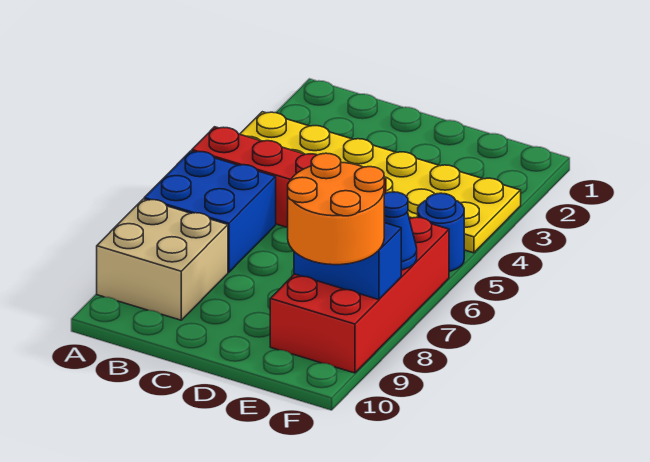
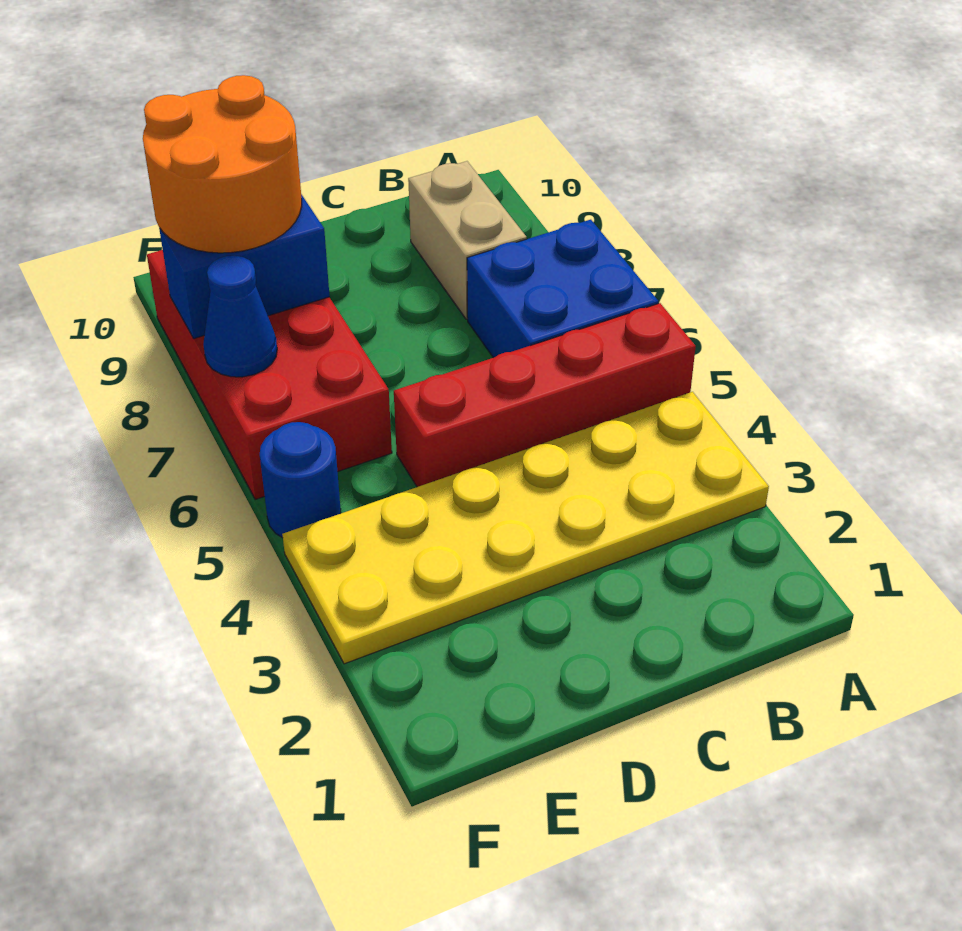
tan 2x2 brick [97,199,228,320] -> tan 1x2 brick [408,161,527,319]

